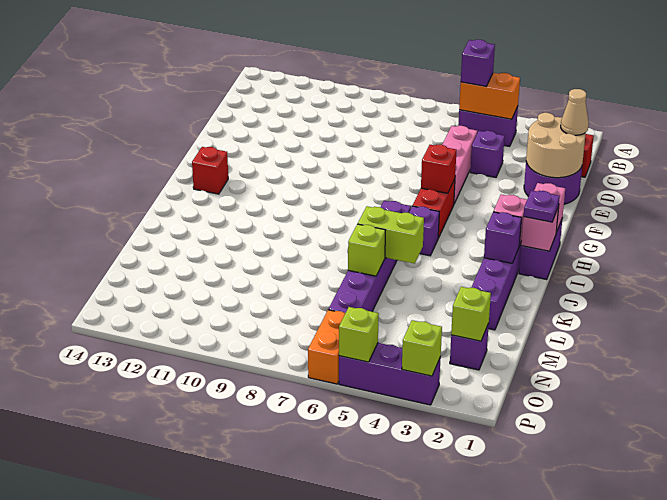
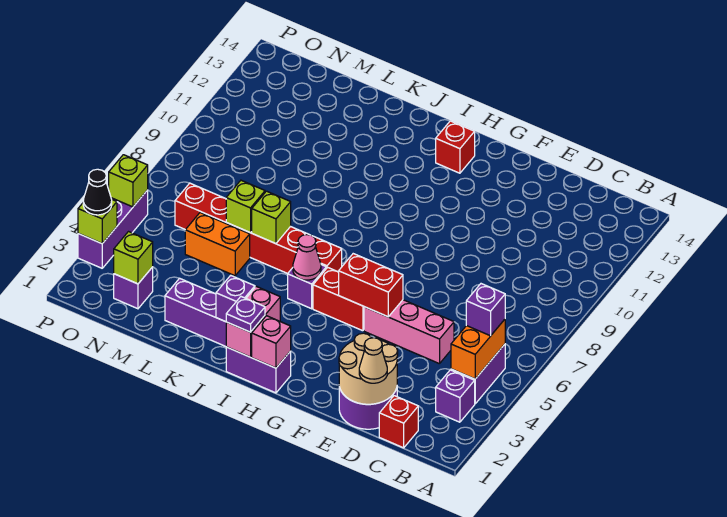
purple 1x1 brick [470,131,505,177] -> purple 1x1 brick moved to [436,370,475,422]
red 1x1 brick [421,145,457,193] -> red 1x2 brick [339,254,403,317]
none -> pink 1x1 cone [293,235,321,280]
purple 1x6 brick [328,201,411,313] -> red 1x6 brick [175,183,342,274]
lime 1x2 brick [358,206,424,264] -> lime 1x1 brick [252,191,291,244]
orange 1x2 brick [308,310,345,384] -> orange 1x2 brick moved to [185,213,250,276]
none -> black 1x1 cone [83,169,112,215]

